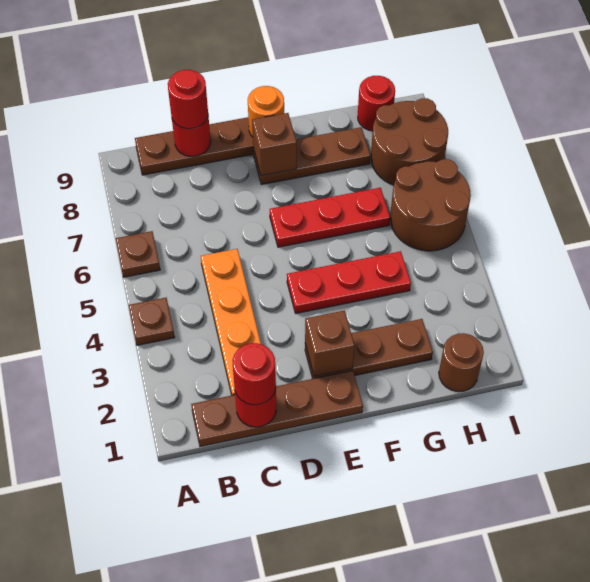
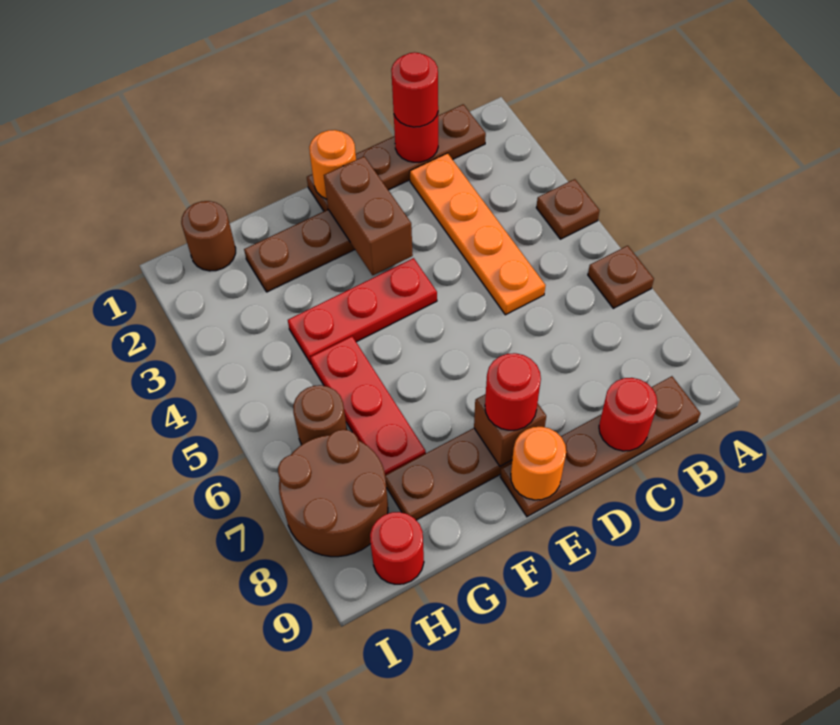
red 1x1 round brick [168,70,208,129] -> red 1x1 round brick moved to [485,353,541,430]
none -> orange 1x1 round brick [309,130,356,199]
brown 1x1 brick [305,311,355,376] -> brown 1x2 brick [324,156,413,275]
red 1x3 plate [270,188,390,247] -> red 1x3 plate turned to [311,336,426,475]
brown 2x2 round brick [390,159,471,251] -> brown 1x1 round brick [293,385,347,445]

